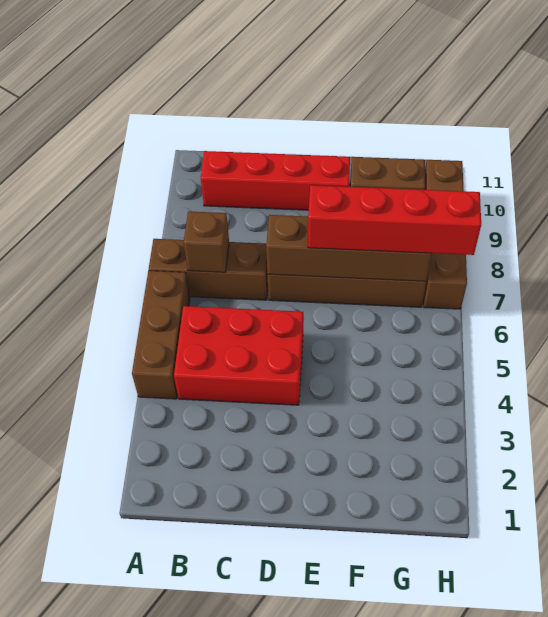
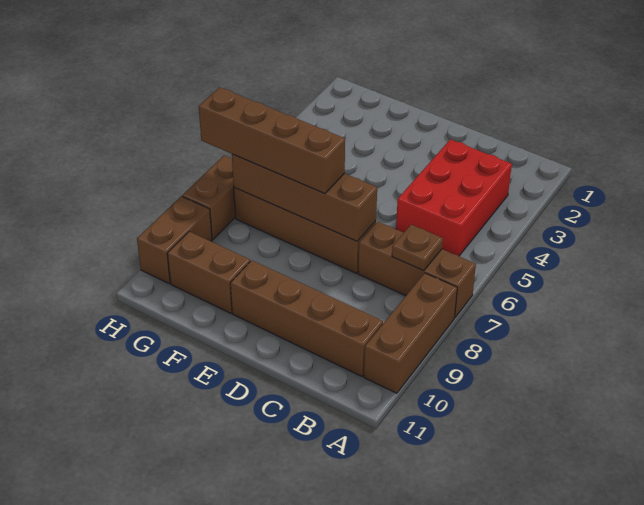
brown 1x3 brick [132,271,190,399] -> brown 1x3 brick moved to [364,273,457,393]
red 2x3 brick [174,306,303,405] -> red 2x3 brick turned to [396,139,512,256]
brown 1x1 brick [184,211,229,272] -> brown 1x1 plate [392,225,443,271]
red 1x4 brick [201,151,350,210] -> brown 1x4 brick [230,260,383,376]
red 1x4 brick [308,185,481,255] -> brown 1x4 brick [199,87,345,194]

